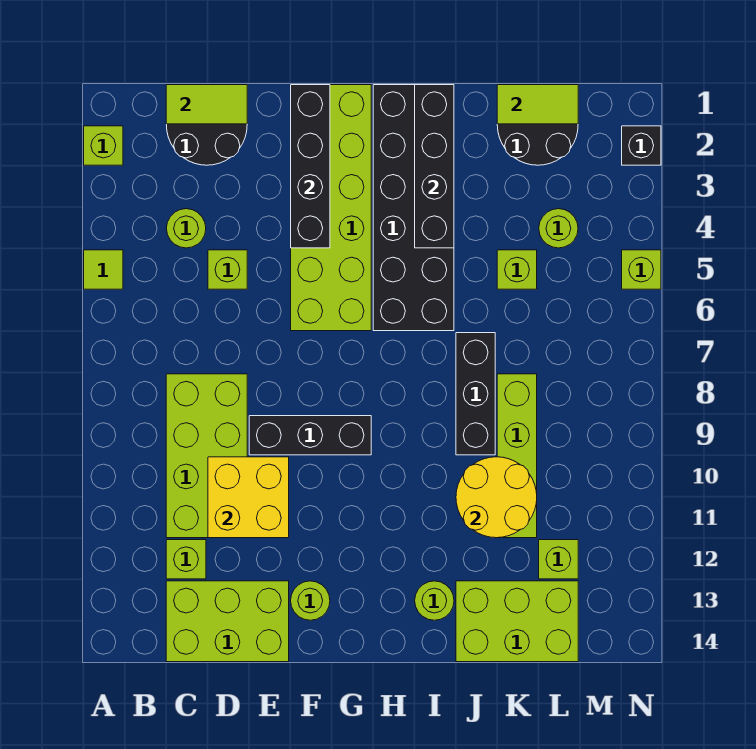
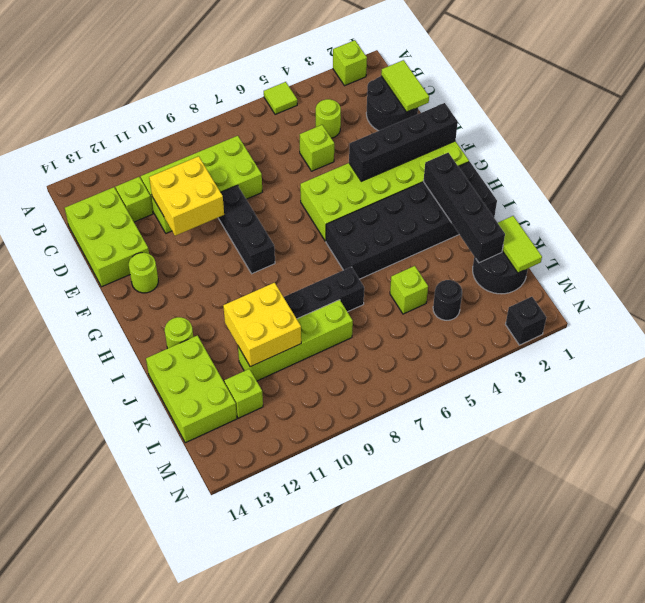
black 1x4 brick [415,85,454,248] -> black 1x4 brick turned to [423,153,505,263]
yellow 2x2 round brick [456,457,537,538] -> yellow 2x2 brick [223,283,301,367]
lime 1x1 round brick [539,209,578,248] -> black 1x1 round brick [433,280,462,320]
lime 1x1 brick [622,250,661,289] -> none

